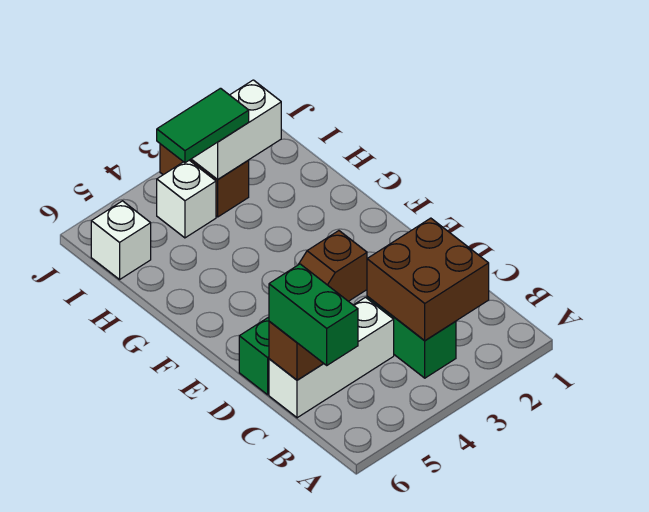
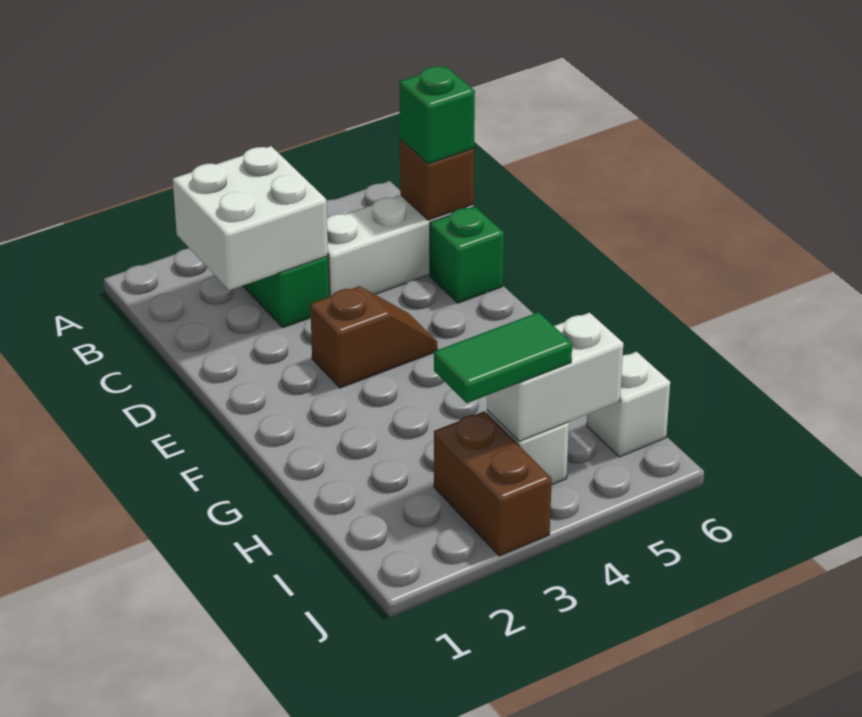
brown 2x2 brick [367,218,489,341] -> white 2x2 brick [173,146,328,290]
green 1x2 brick [269,264,358,365] -> green 1x1 brick [399,66,475,164]
white 1x2 brick [192,80,281,180] -> white 1x2 brick moved to [487,313,623,441]

